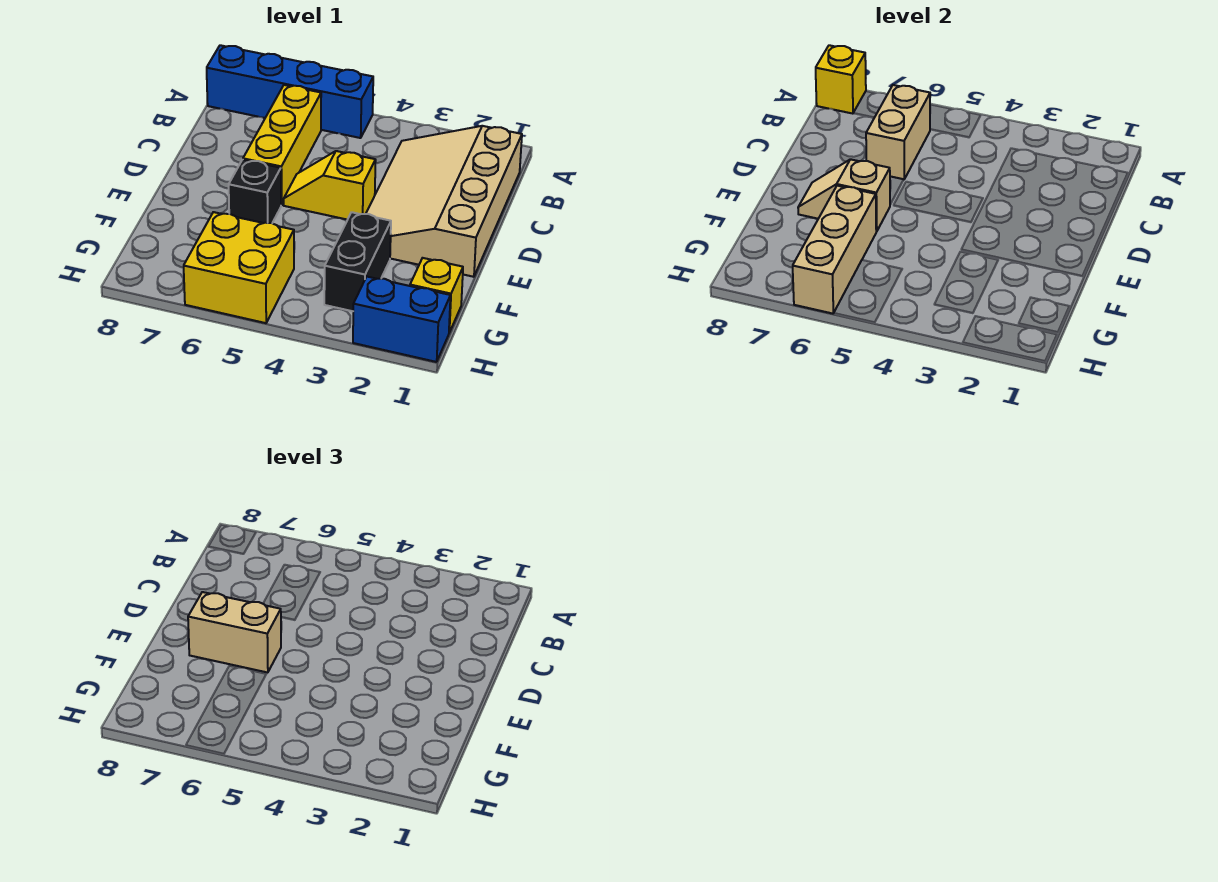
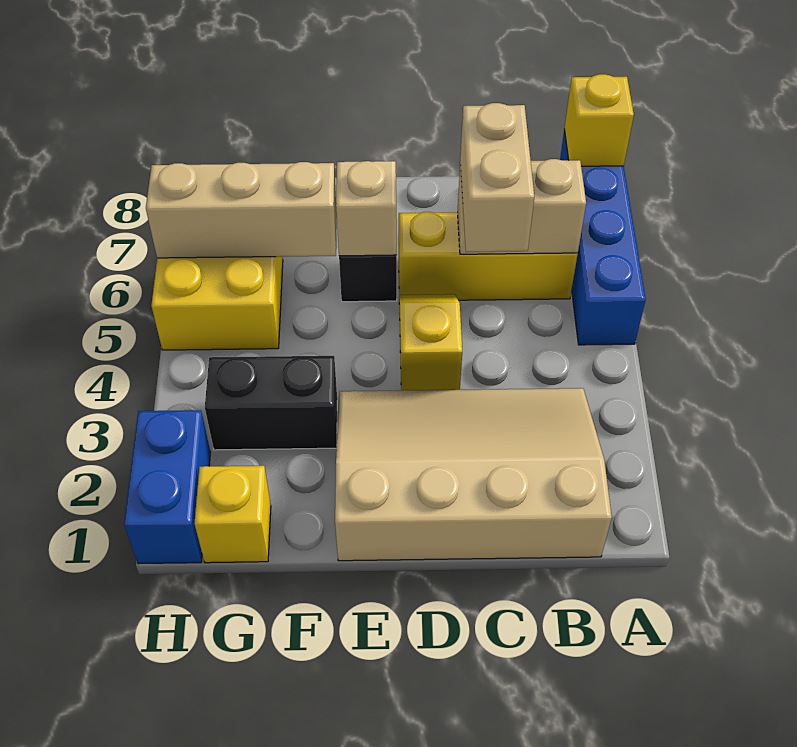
tan 1x2 brick [188,592,281,673] -> tan 1x2 brick moved to [460,103,534,252]

